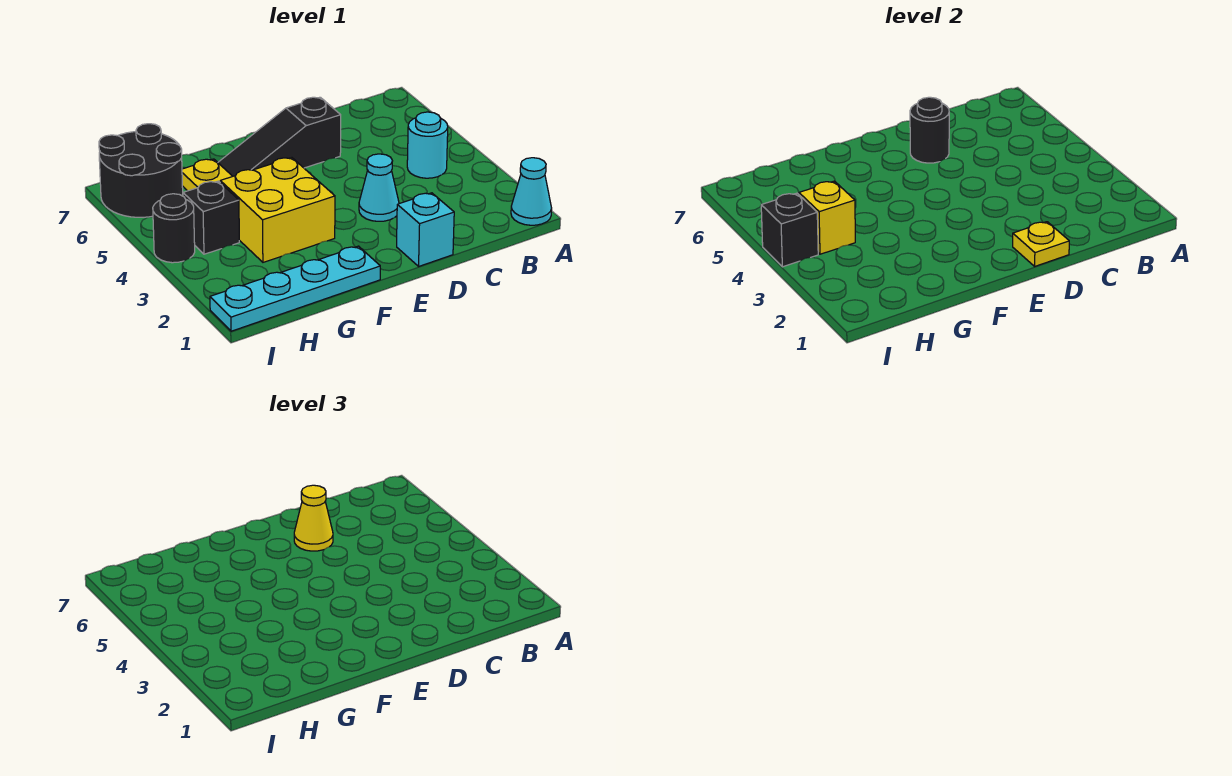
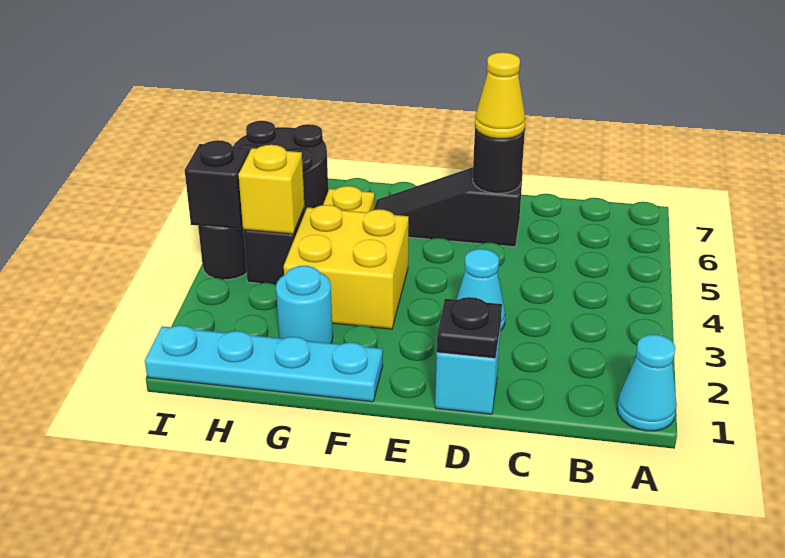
cyan 1x1 round brick [407,112,448,178] -> cyan 1x1 round brick moved to [276,266,333,343]
yellow 1x1 plate [1013,222,1069,266] -> black 1x1 plate [437,297,502,359]

